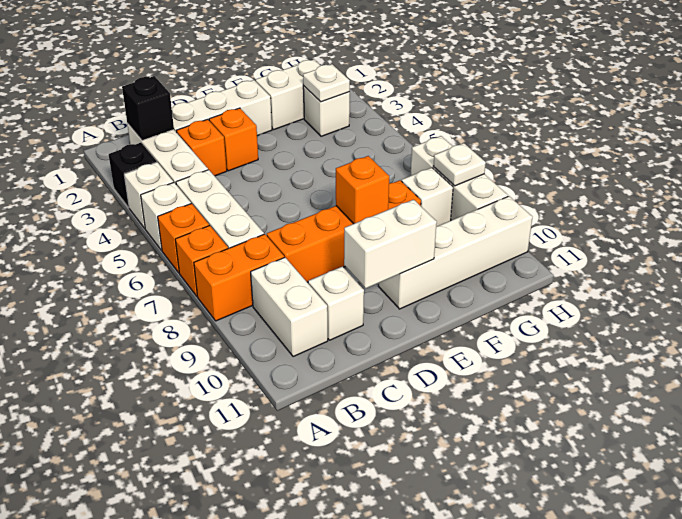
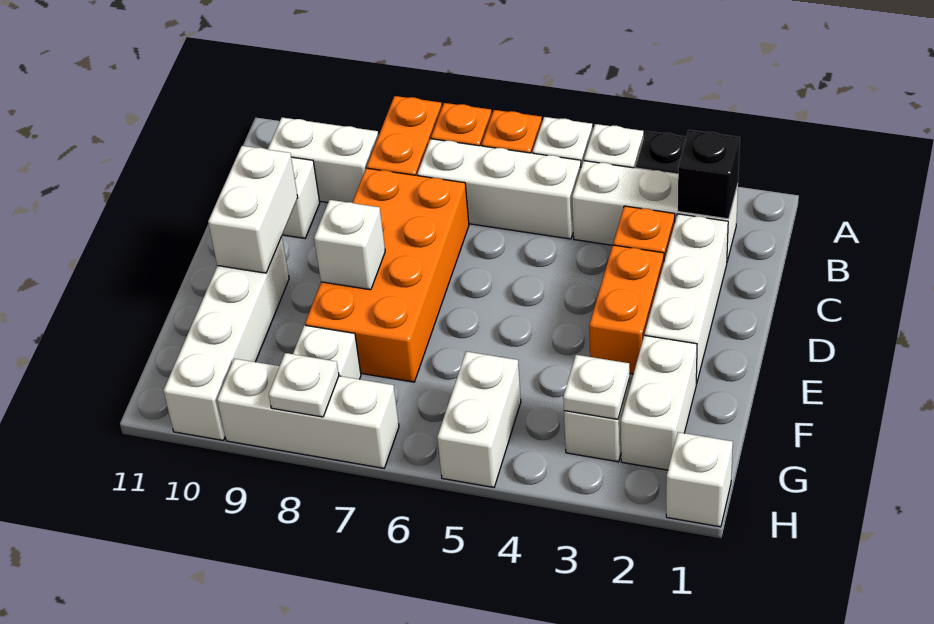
orange 1x4 brick [267,180,421,282] -> orange 2x4 brick [305,168,469,382]
orange 1x1 brick [209,108,258,171] -> orange 1x2 brick [589,245,664,374]
orange 1x1 brick [336,156,389,224] -> white 1x1 brick [314,200,385,290]
none -> white 1x2 brick [437,351,521,487]
none -> white 1x1 brick [666,432,733,527]

